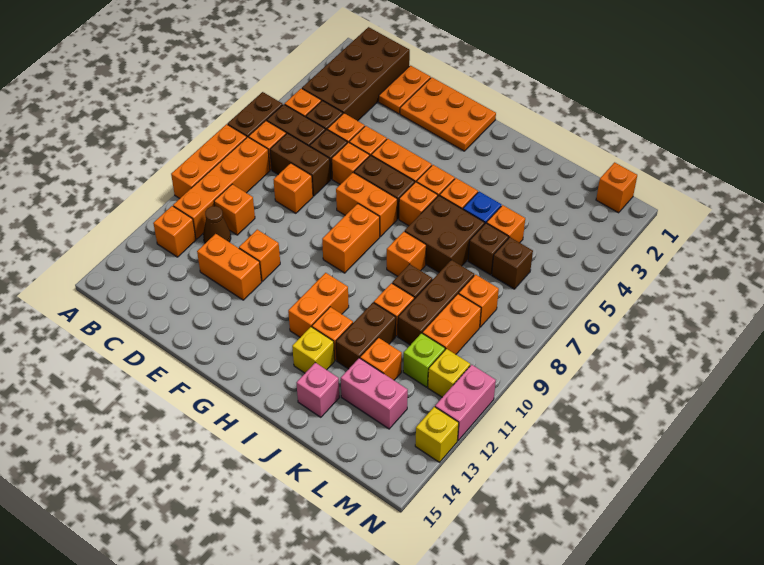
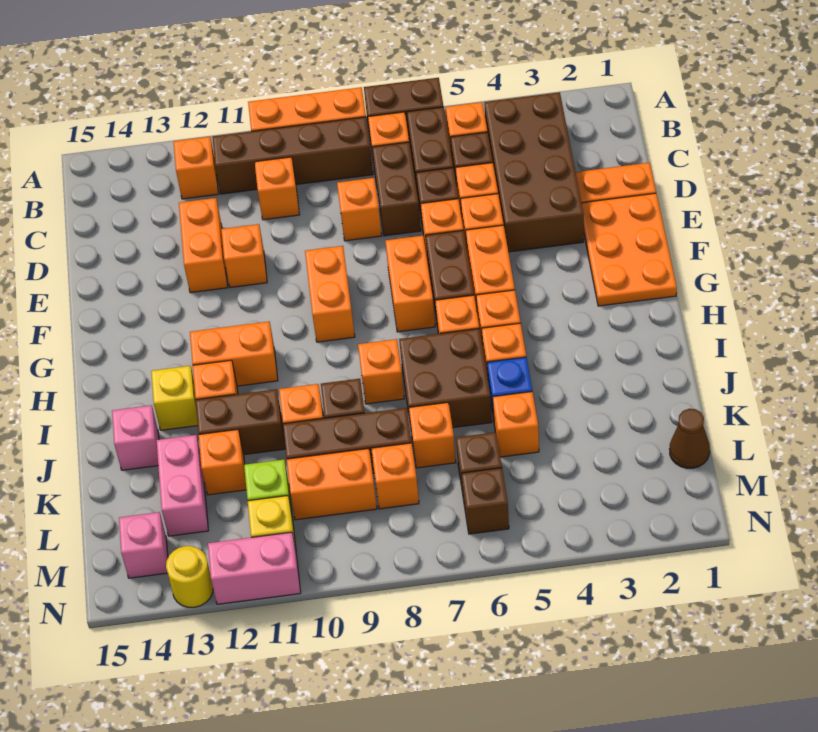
brown 2x4 brick [302,27,410,121] -> brown 2x4 brick turned to [484,92,584,252]
orange 1x4 brick [173,137,270,239] -> brown 1x4 brick [212,117,373,194]
brown 1x1 cone [203,206,231,243] -> brown 1x1 cone moved to [670,409,710,468]
orange 1x2 brick [322,204,380,273] -> orange 1x2 brick turned to [305,246,355,342]
brown 1x1 brick [468,223,509,275] -> brown 1x1 brick moved to [461,468,509,534]
orange 1x1 brick [596,162,637,213] -> orange 1x1 brick moved to [409,403,456,468]
none -> pink 1x1 brick [119,512,168,578]
yellow 1x1 brick [415,407,459,462] -> yellow 1x1 round brick [166,546,213,607]

